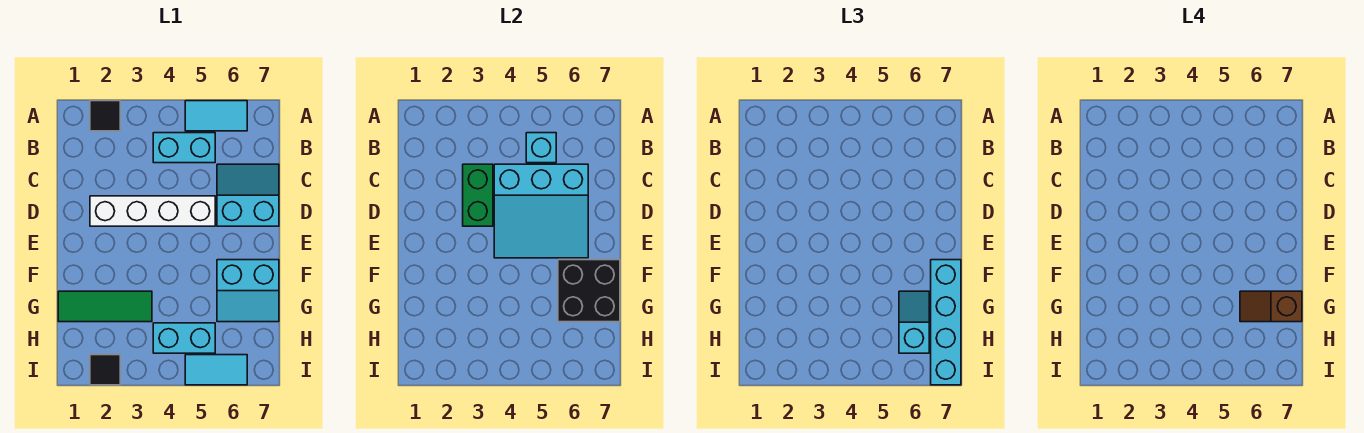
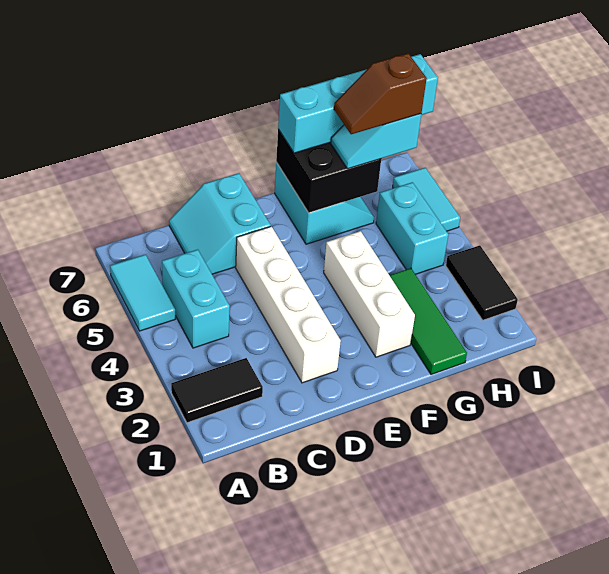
black 1x1 tile [90,101,120,131] -> black 1x2 tile [171,358,263,423]
cyan 1x1 brick [526,133,556,163] -> none
green 1x2 brick [463,164,493,226] -> none
cyan 3x3 slope [494,164,588,258] -> none
none -> white 1x3 brick [324,231,415,357]
brown 1x2 slope [1240,291,1302,322] -> brown 1x2 slope turned to [334,53,427,134]
black 1x1 tile [90,355,120,385] -> black 1x2 tile [446,245,518,320]

